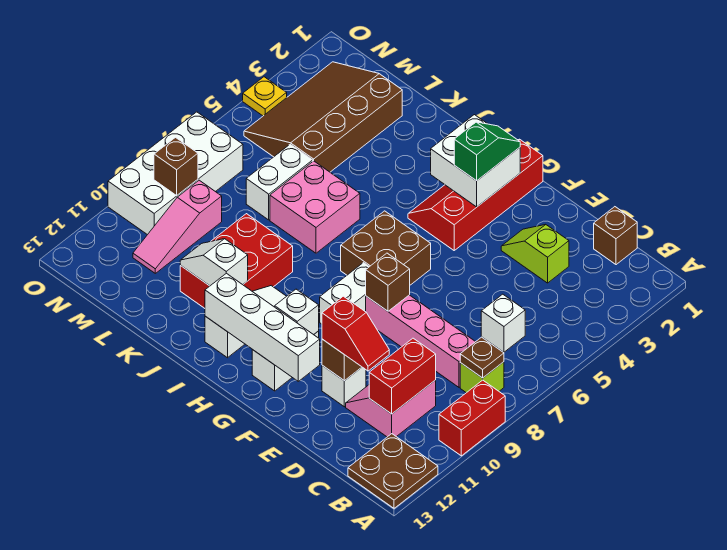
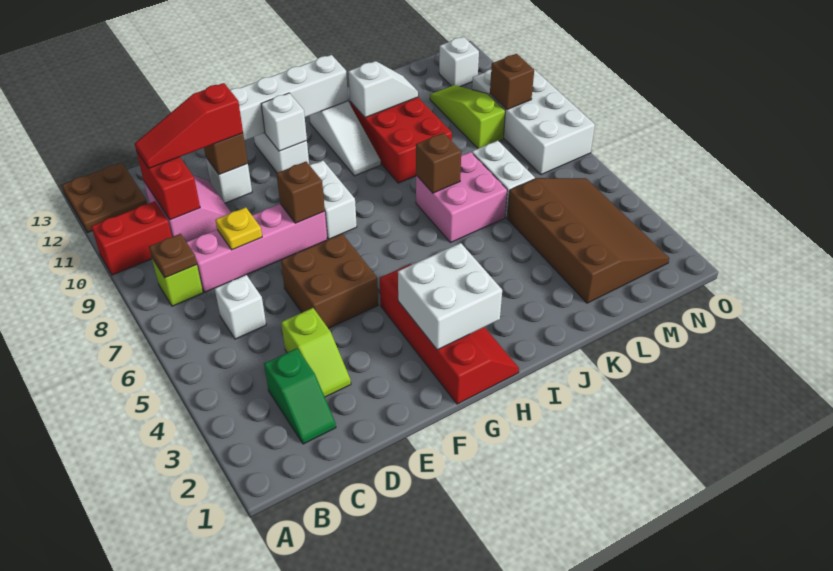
red 1x2 brick [439,380,505,456] -> red 1x2 brick turned to [91,201,172,275]
brown 1x1 brick [594,207,637,265] -> brown 1x1 brick moved to [416,133,461,193]
lime 1x2 slope [501,225,569,283] -> lime 1x2 slope turned to [281,308,351,397]
red 1x2 slope [322,296,389,371] -> red 1x3 slope [135,83,243,168]
green 1x2 slope [454,122,520,181] -> green 1x2 slope moved to [264,348,336,444]
brown 2x2 brick [341,211,431,285] -> brown 2x2 brick moved to [281,234,378,329]
pink 1x3 slope [133,180,222,273] -> lime 1x3 slope [430,85,505,149]
none -> white 1x1 brick [439,37,479,87]
yellow 1x1 plate [243,77,287,116] -> yellow 1x1 plate moved to [215,207,262,250]

